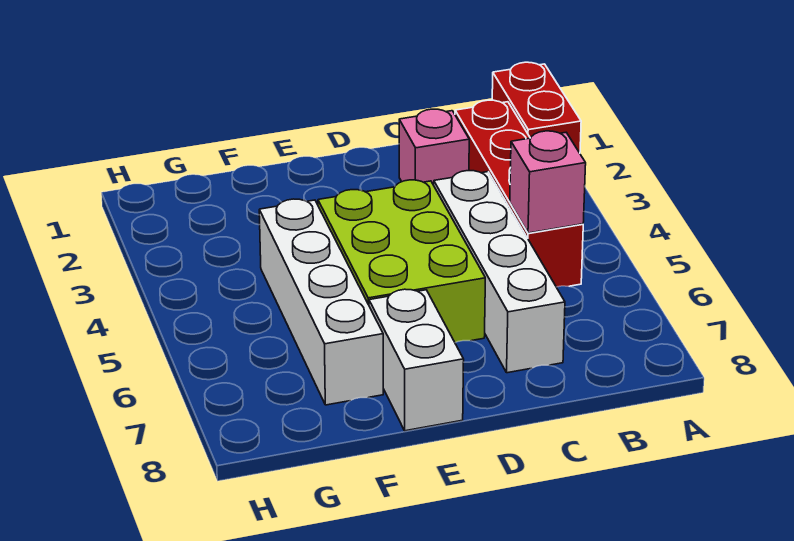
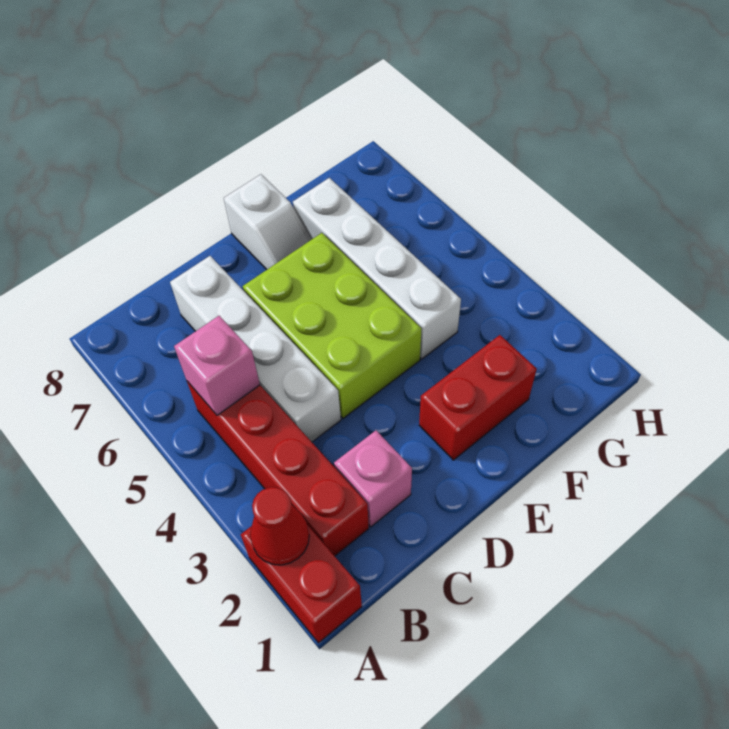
none -> red 1x1 cone [250,487,309,565]
none -> red 1x2 brick [419,335,537,460]
white 1x2 brick [369,289,464,431] -> white 1x2 slope [224,174,311,270]

